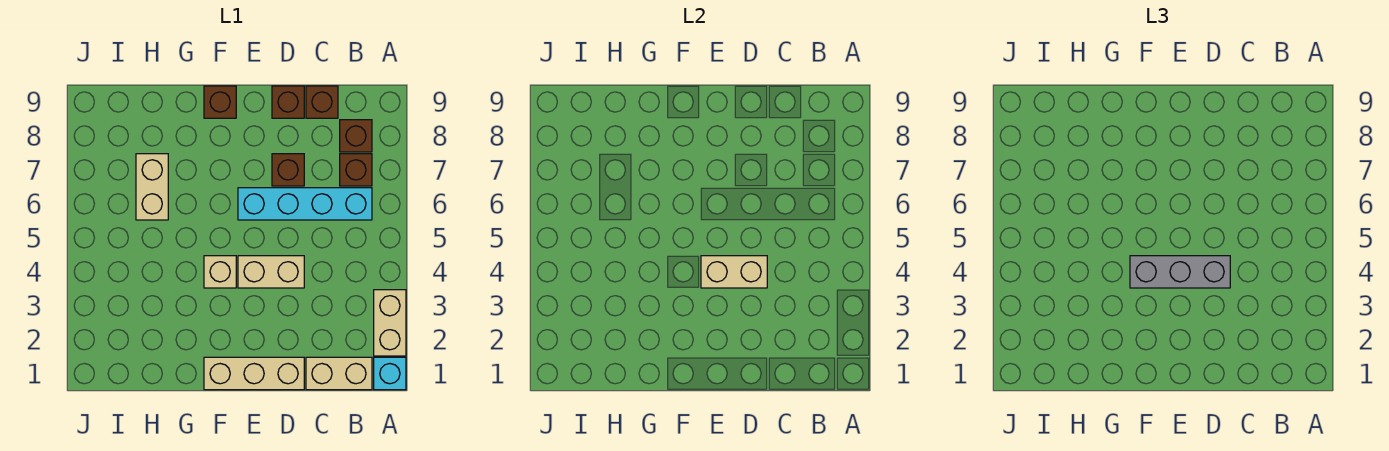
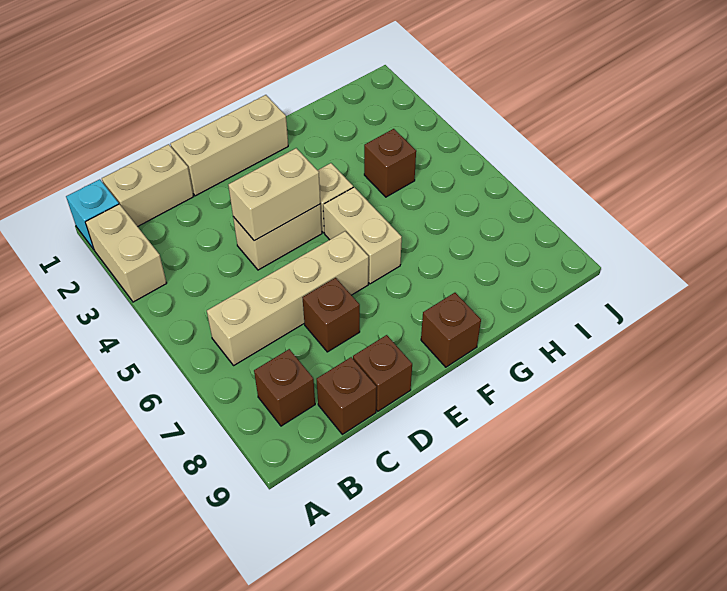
cyan 1x4 brick [238,188,372,220] -> tan 1x4 brick [207,231,369,365]
brown 1x1 brick [340,154,372,186] -> brown 1x1 brick moved to [364,129,416,197]
grey 1x3 brick [1130,256,1230,288] -> none
tan 1x2 brick [136,154,168,220] -> tan 1x2 brick moved to [323,187,402,284]

